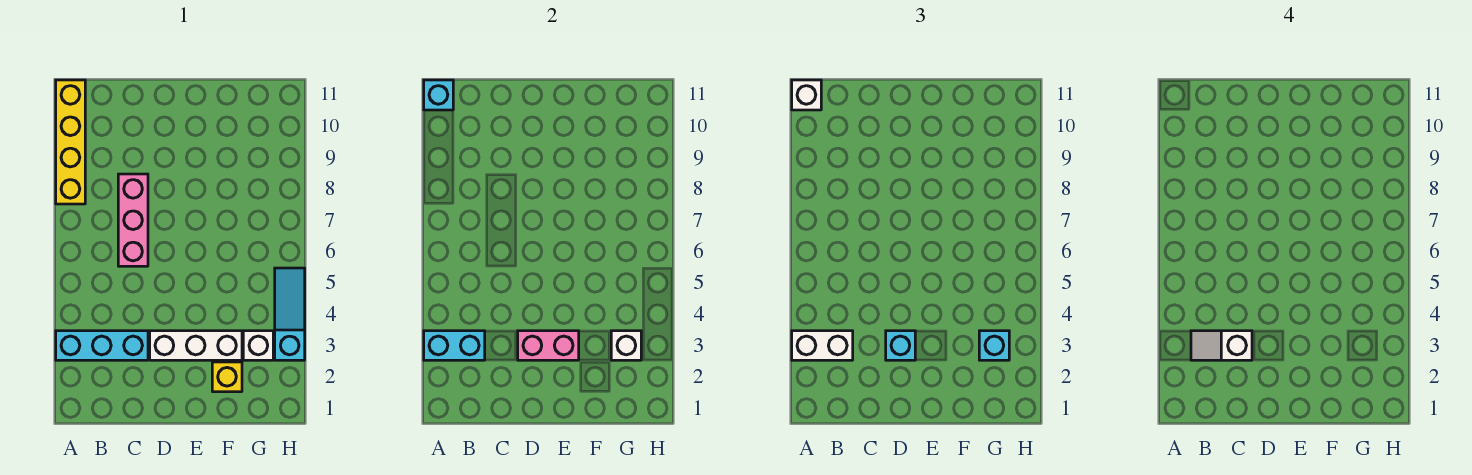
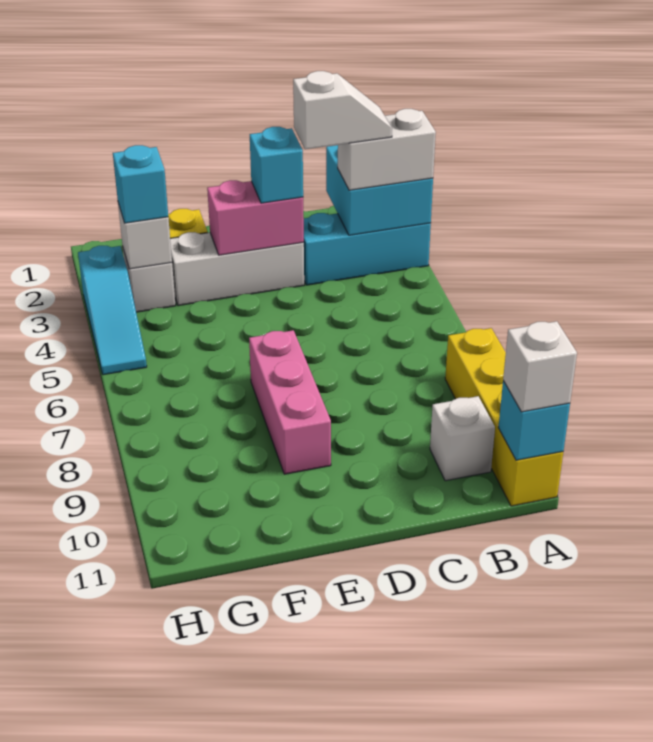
cyan 1x2 brick [424,331,485,360] -> cyan 2x2 brick [326,145,433,235]
none -> white 1x1 brick [430,396,495,481]
pink 1x3 brick [118,174,148,266] -> pink 1x3 brick moved to [249,330,331,474]

